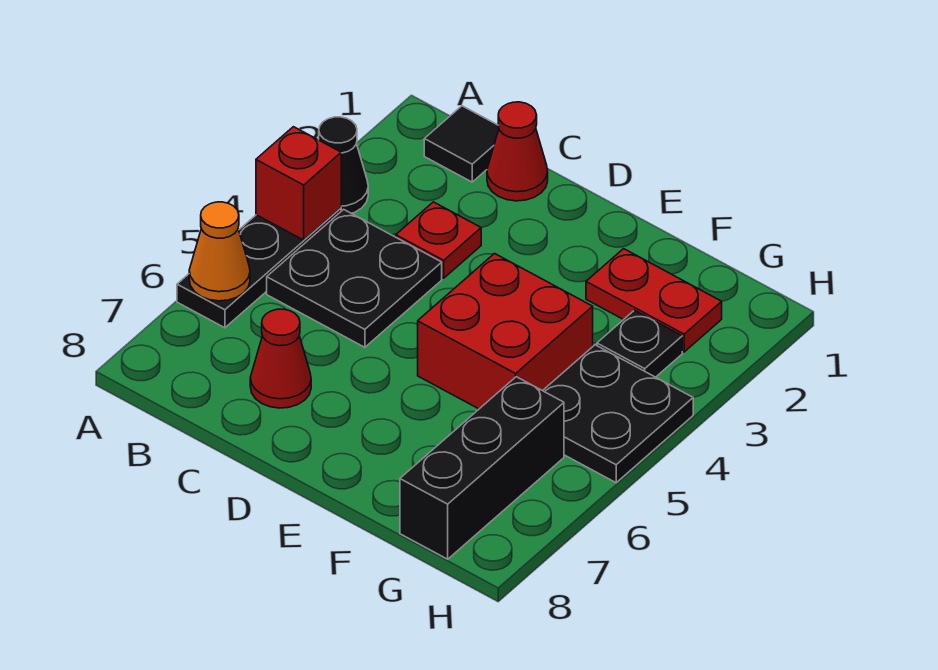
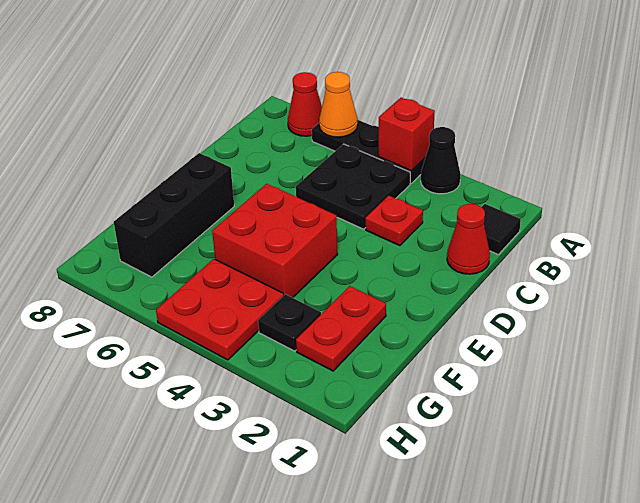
red 1x1 cone [250,309,311,408] -> red 1x1 cone moved to [288,72,322,136]
black 2x2 plate [543,345,693,483] -> red 2x2 plate [156,259,284,360]
black 1x3 brick [400,377,564,559] -> black 1x3 brick turned to [114,153,234,277]

